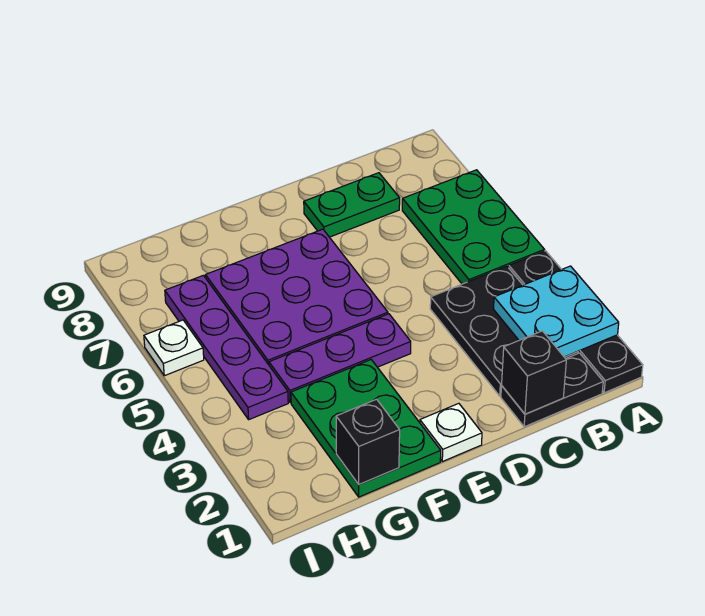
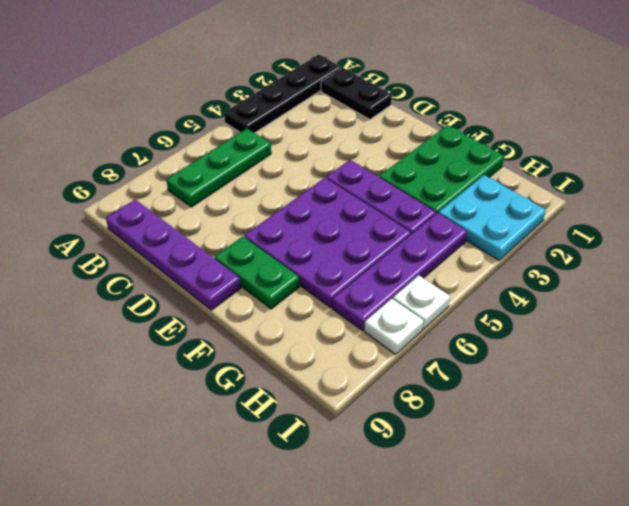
cyan 2x2 plate [494,266,619,357] -> cyan 2x2 plate moved to [439,175,546,260]
green 2x3 plate [402,170,544,284] -> green 1x3 plate [166,129,271,207]
black 2x3 plate [430,266,578,396] -> none
none -> purple 1x4 plate [106,200,241,310]
black 1x1 brick [502,331,566,414] -> none
green 1x2 plate [304,173,400,237] -> green 1x2 plate moved to [215,236,299,309]
white 1x1 plate [420,403,482,462] -> white 1x1 plate moved to [364,299,424,354]
black 1x1 brick [336,399,400,485] -> none

